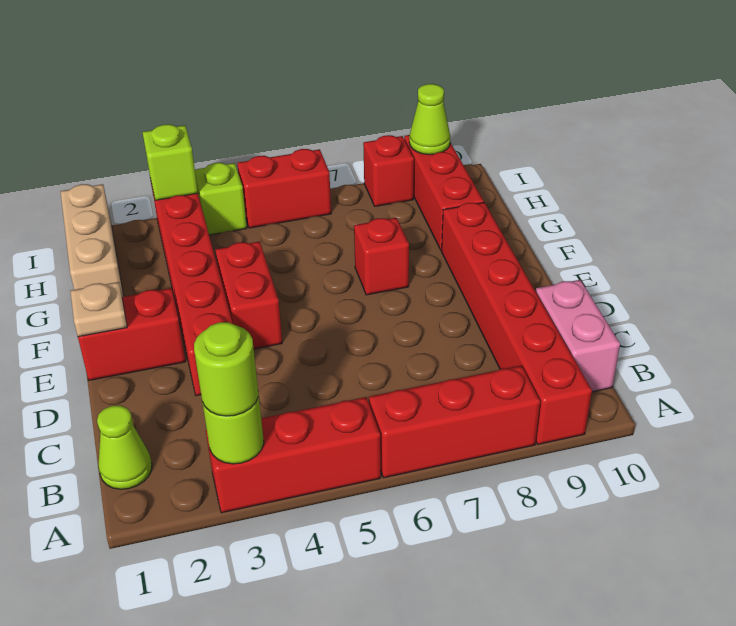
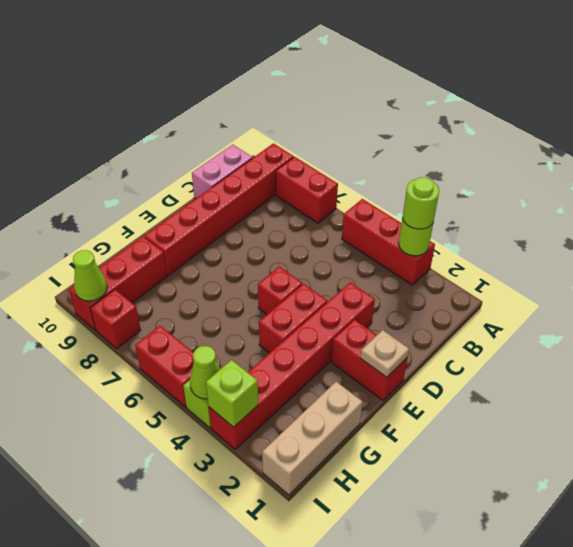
red 1x3 brick [369,366,540,478] -> red 1x2 brick [276,157,338,223]
lime 1x1 cone [97,406,152,489] -> lime 1x1 cone moved to [190,346,221,399]
red 1x1 brick [354,218,409,295] -> red 1x1 brick moved to [258,267,302,314]

